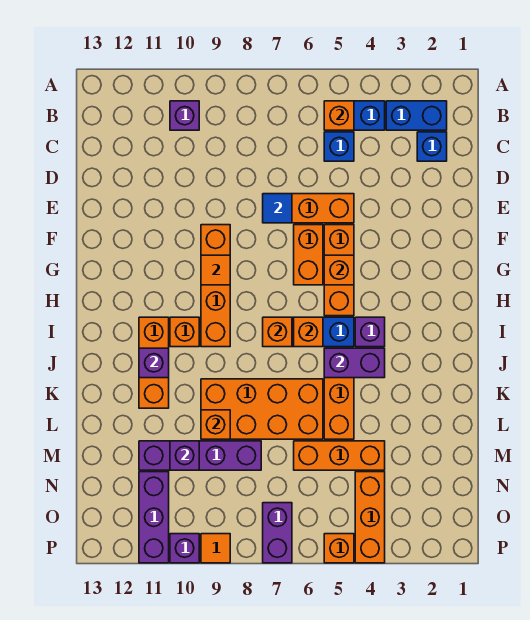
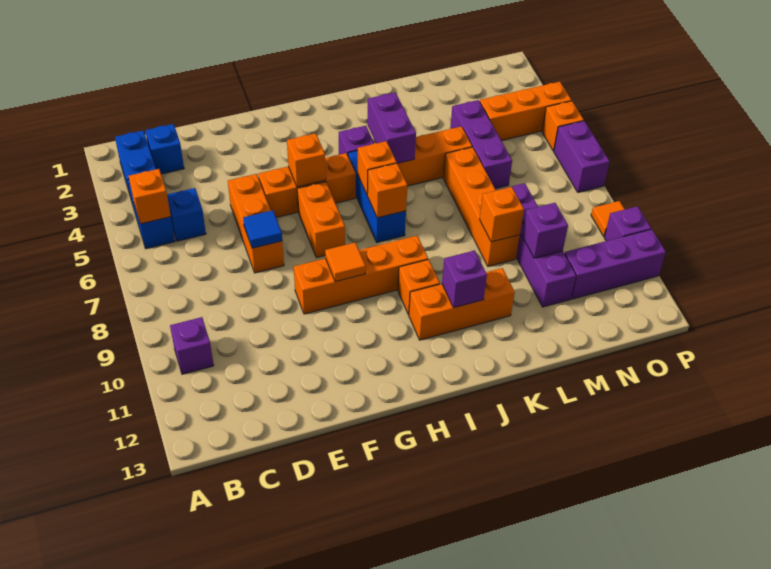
orange 1x2 brick [294,225,323,285] -> orange 1x2 brick turned to [297,182,345,258]
orange 2x4 brick [201,379,323,439] -> orange 1x4 brick [443,147,520,266]
orange 1x3 brick [294,441,385,470] -> purple 1x3 brick [450,100,512,189]
purple 1x2 brick [263,503,292,563] -> purple 1x2 brick turned to [554,121,610,192]

